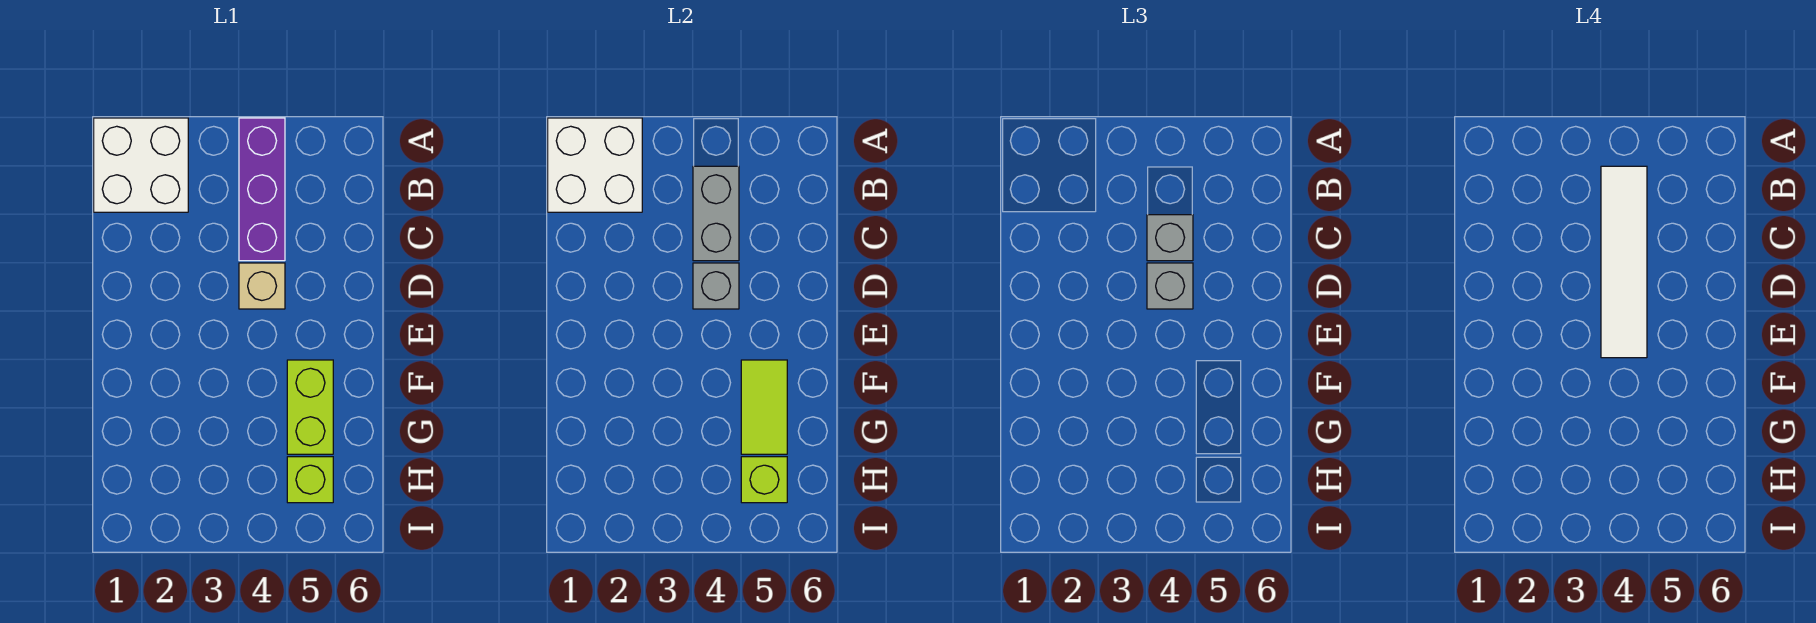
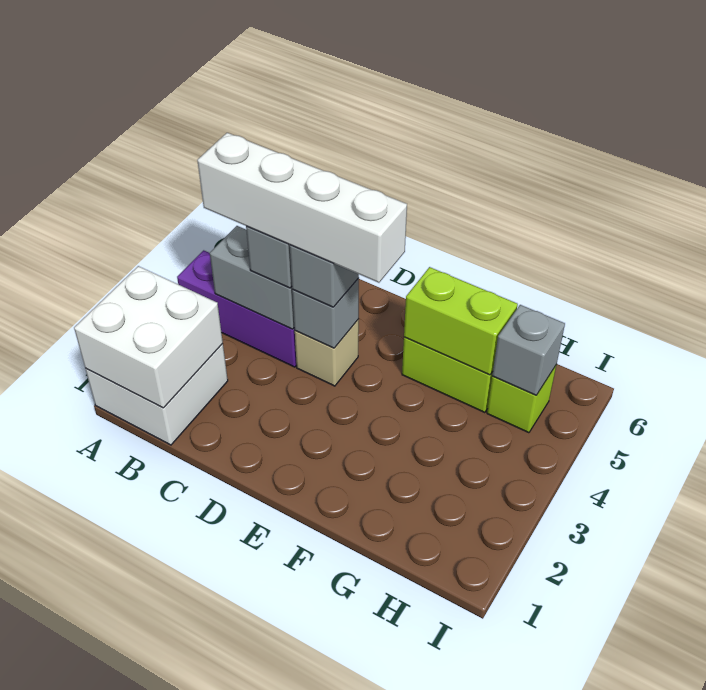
white 1x4 tile [1601,166,1647,358] -> white 1x4 brick [197,133,407,283]
lime 1x2 tile [741,360,787,454] -> lime 1x2 brick [404,267,518,375]
lime 1x1 brick [741,457,787,503] -> grey 1x1 brick [492,305,565,395]

